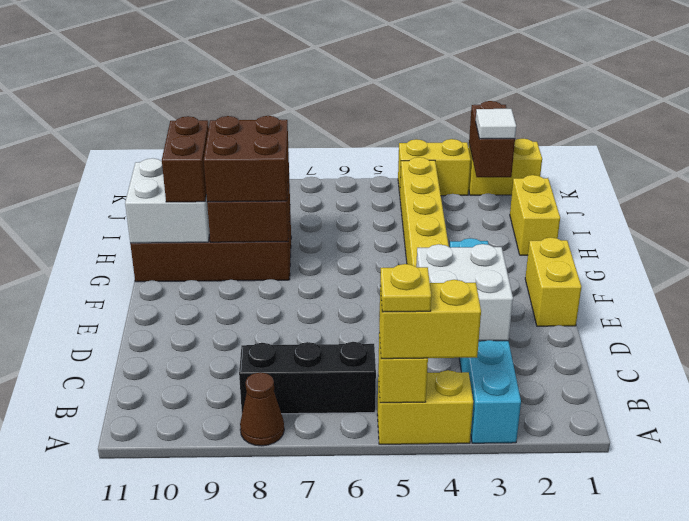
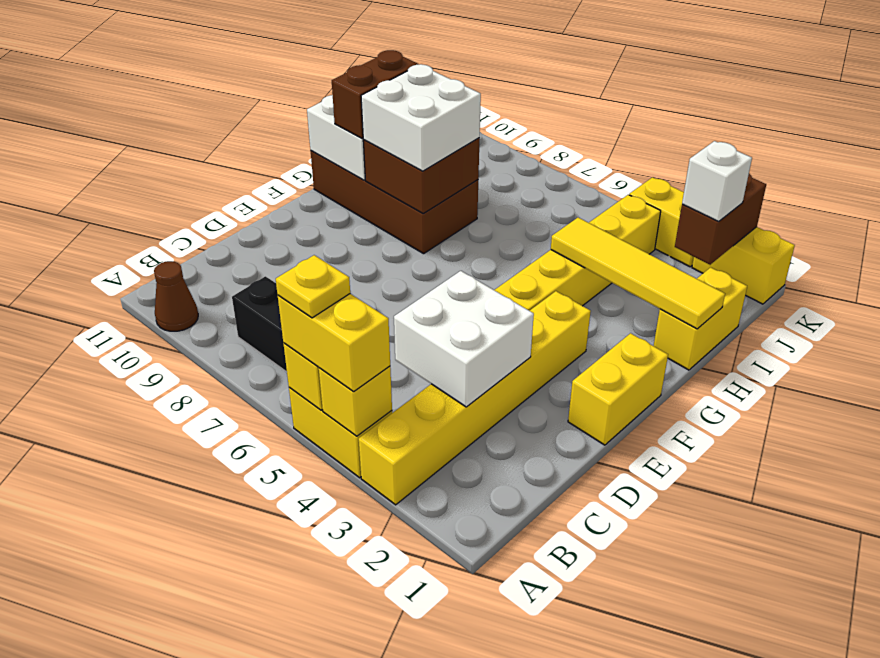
cyan 1x6 brick [450,238,521,443] -> yellow 1x6 brick [359,291,591,505]
none -> yellow 1x1 brick [319,366,392,436]
brown 1x1 cone [240,372,284,446] -> brown 1x1 cone moved to [154,261,198,331]
brown 2x2 brick [204,116,289,202] -> white 2x2 brick [361,64,481,171]
none -> yellow 1x4 tile [551,218,725,329]
white 1x1 tile [476,109,516,139] -> white 1x1 brick [682,141,752,221]

